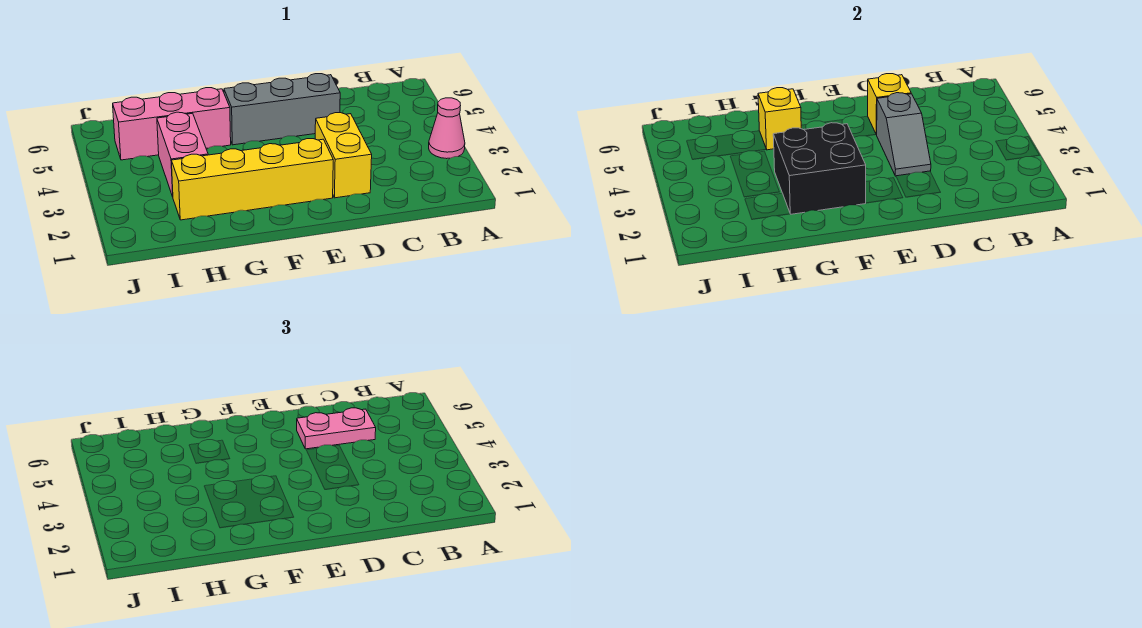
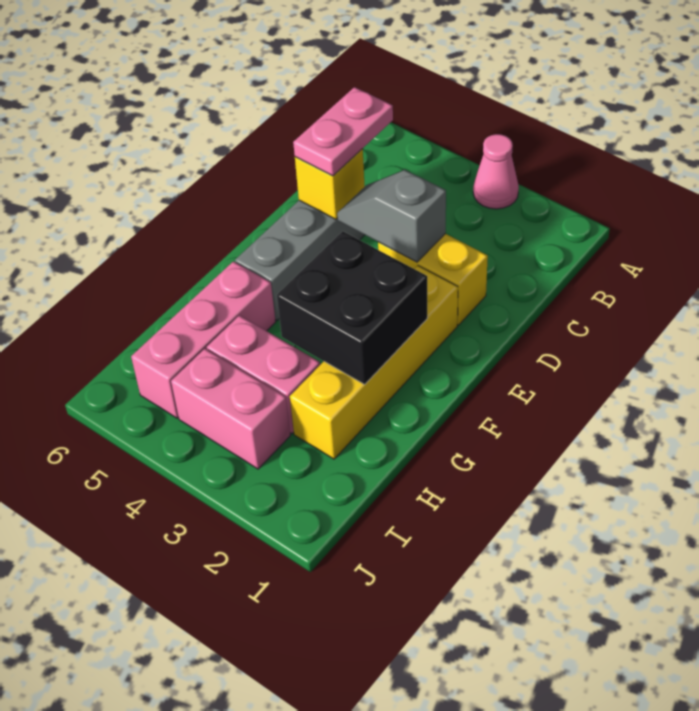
grey 1x2 slope [877,93,931,176] -> grey 1x2 slope turned to [337,170,446,262]
yellow 1x1 brick [758,88,801,150] -> none
none -> pink 1x2 brick [171,349,291,469]

